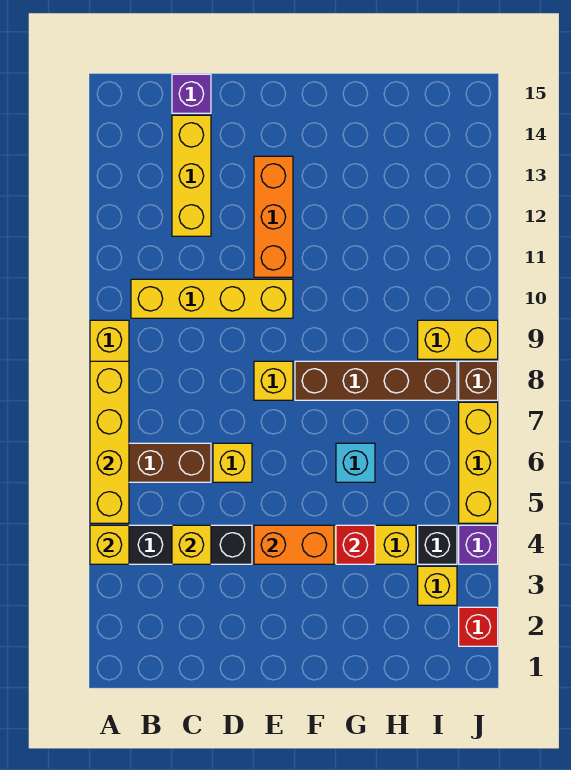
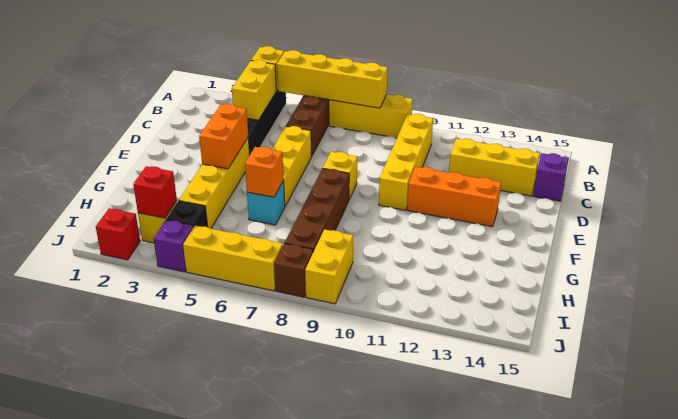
yellow 1x1 brick [172,525,211,564] -> yellow 1x2 brick [232,60,276,120]
yellow 1x1 brick [213,443,252,482] -> yellow 1x3 brick [272,126,312,206]
red 1x1 brick [336,525,375,564] -> red 1x1 brick moved to [133,166,177,218]
none -> orange 1x1 brick [245,147,284,197]

